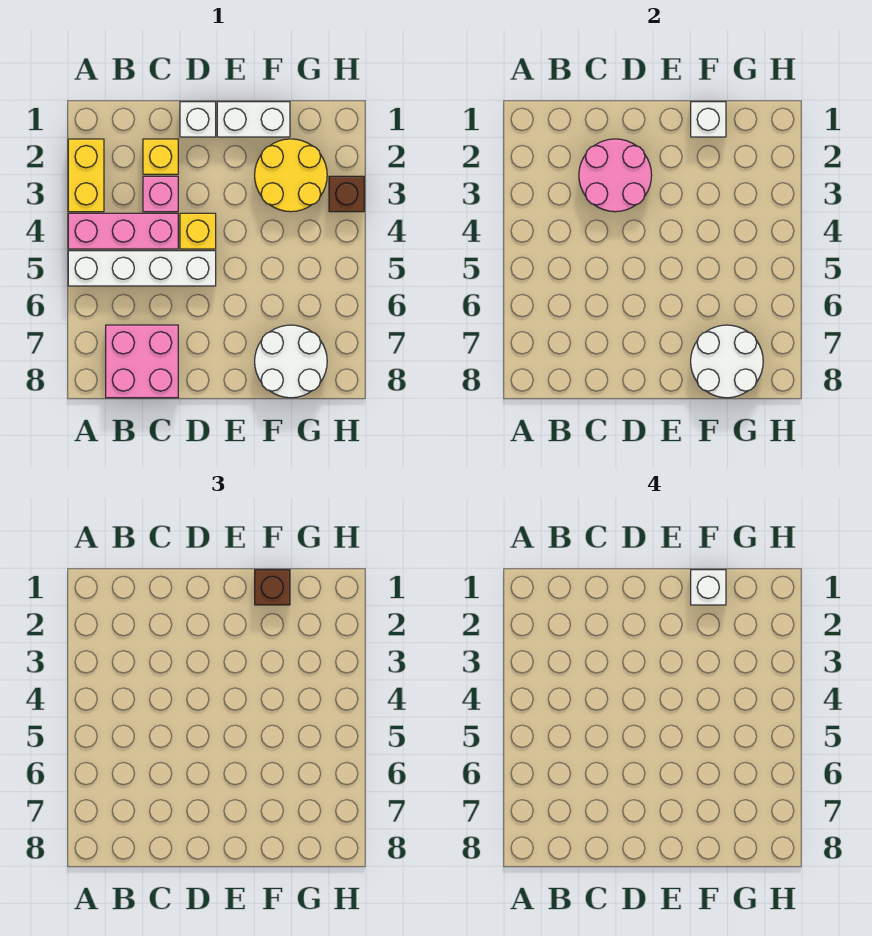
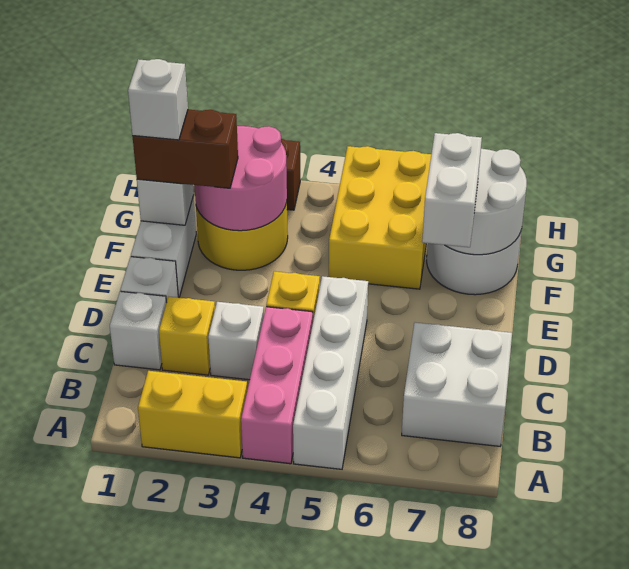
pink 2x2 brick [106,325,178,398] -> white 2x2 brick [402,322,512,446]
none -> white 1x1 brick [110,291,167,370]
pink 2x2 round brick [579,139,652,212] -> pink 2x2 round brick moved to [194,126,287,231]
pink 1x1 brick [143,176,178,212] -> white 1x1 brick [208,302,264,380]
none -> white 1x2 brick [422,133,482,247]
brown 1x1 brick [255,570,290,605] -> brown 1x2 brick [133,110,238,188]
none -> yellow 2x3 brick [329,146,431,289]

